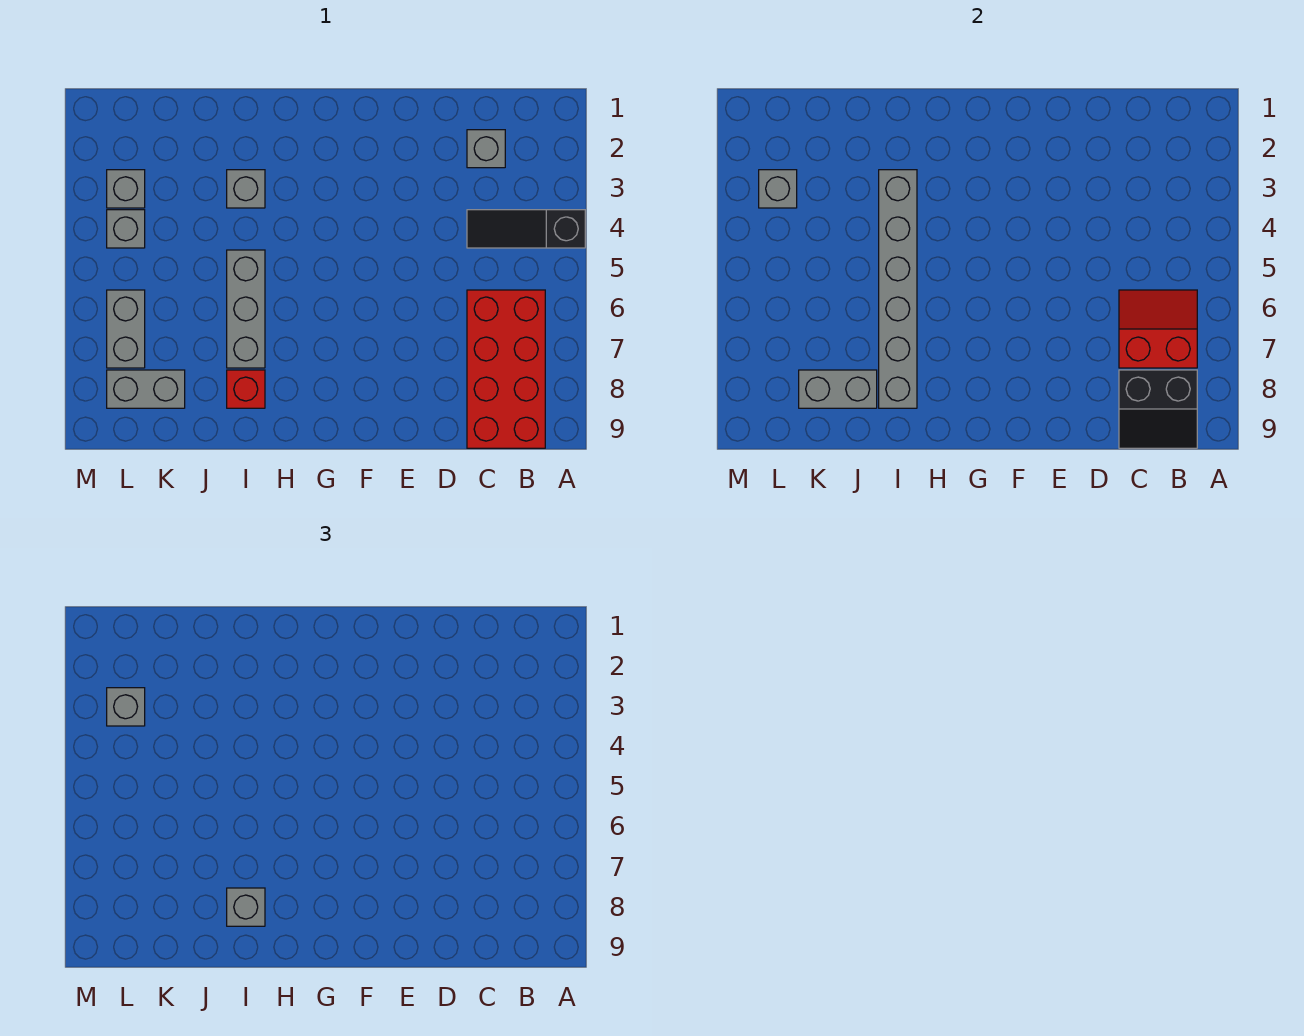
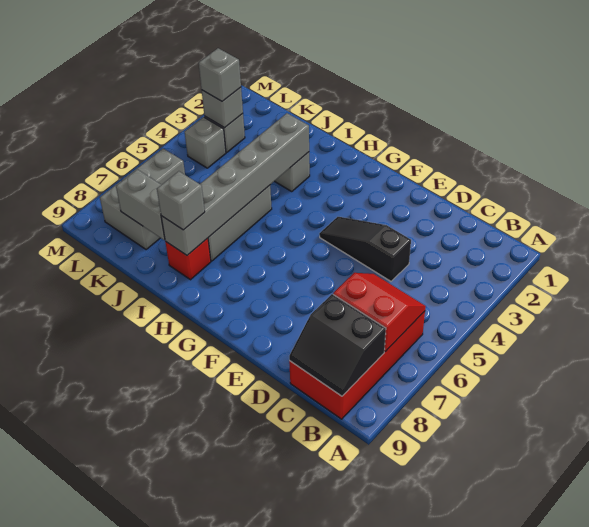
black 1x3 slope [467,210,585,248] -> black 1x3 slope moved to [319,217,411,281]
grey 1x1 brick [467,130,505,168] -> none

